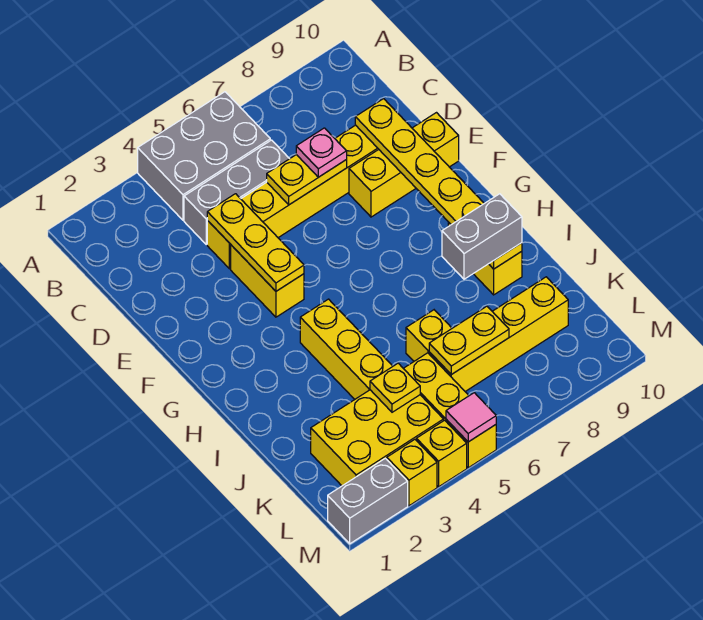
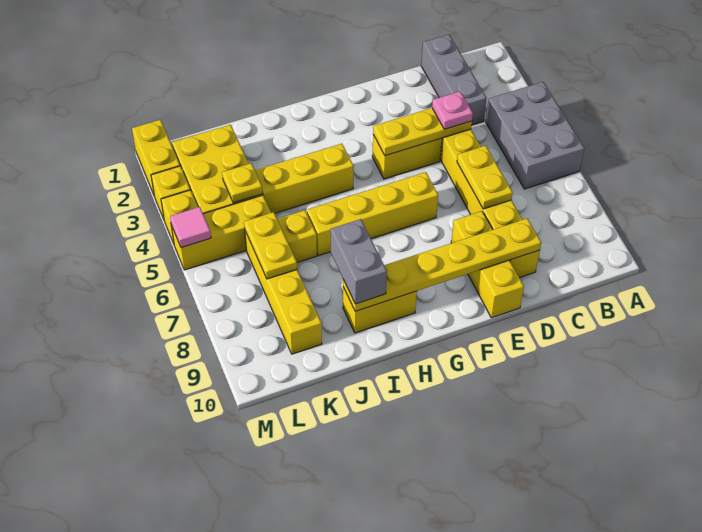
grey 1x3 brick [184,140,289,244] -> grey 1x3 brick moved to [421,35,487,125]
pink 1x1 plate [296,128,347,177] -> pink 1x1 plate moved to [432,91,473,129]
none -> yellow 1x4 brick [307,172,438,256]
grey 1x2 brick [328,458,408,544] -> yellow 1x2 brick [132,120,180,195]

